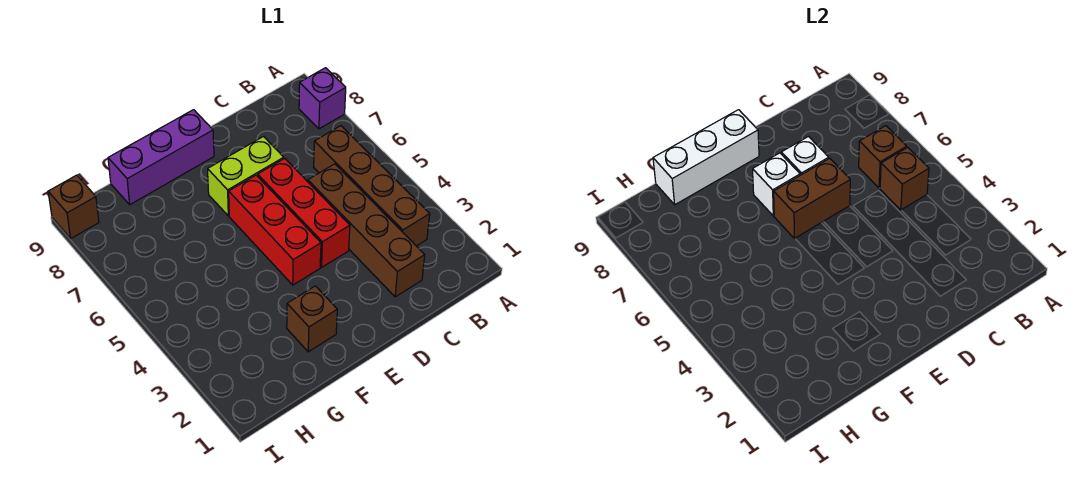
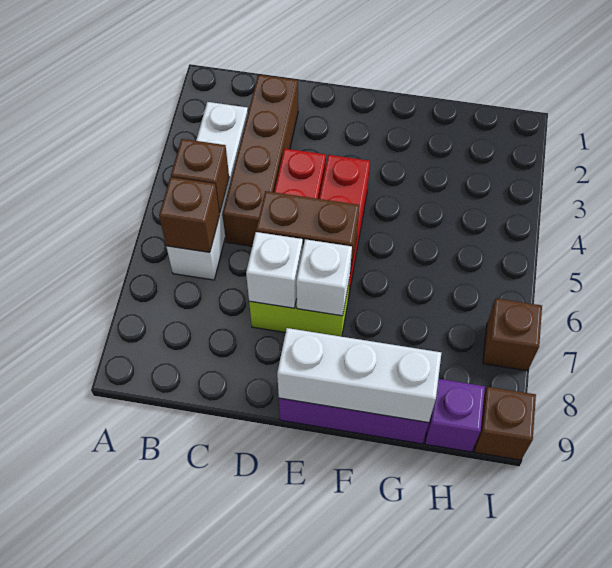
purple 1x1 brick [299,68,346,129] -> purple 1x1 brick moved to [425,379,485,452]
brown 1x4 brick [314,126,430,246] -> white 1x4 brick [166,102,248,280]
brown 1x1 brick [287,286,337,352] -> brown 1x1 brick moved to [483,298,542,371]

